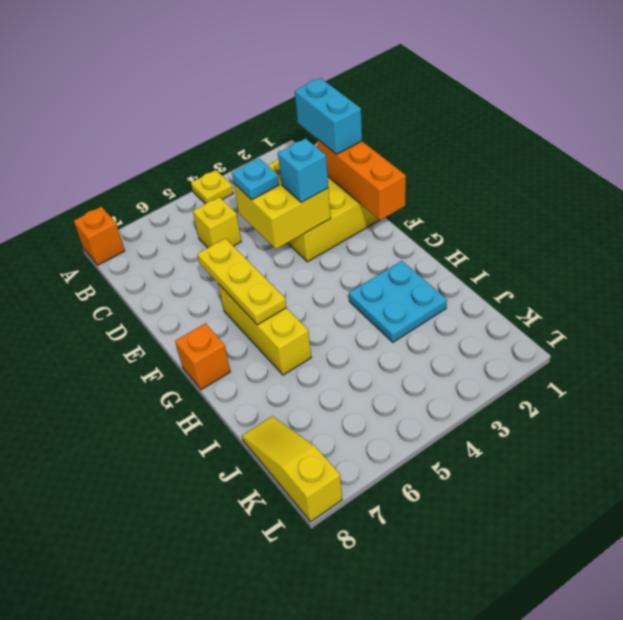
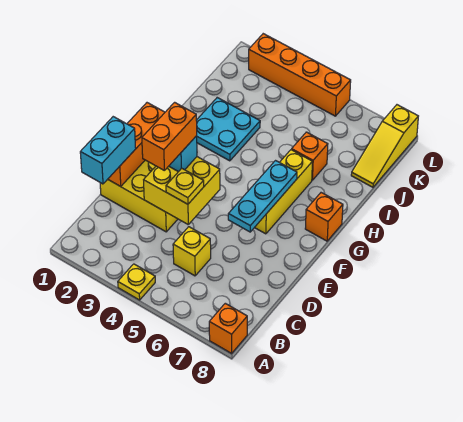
none -> orange 1x2 brick [142,102,197,170]
cyan 1x1 plate [232,158,279,200] -> yellow 1x1 plate [166,168,204,204]
yellow 1x3 plate [197,239,286,325] -> cyan 1x3 plate [228,161,297,232]
none -> orange 1x1 brick [292,132,328,180]
none -> orange 1x4 brick [249,34,351,116]

